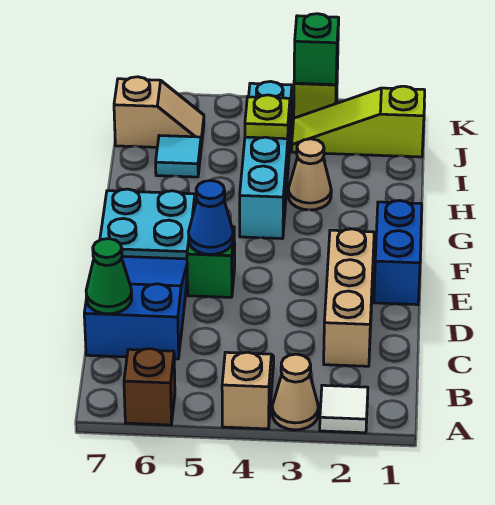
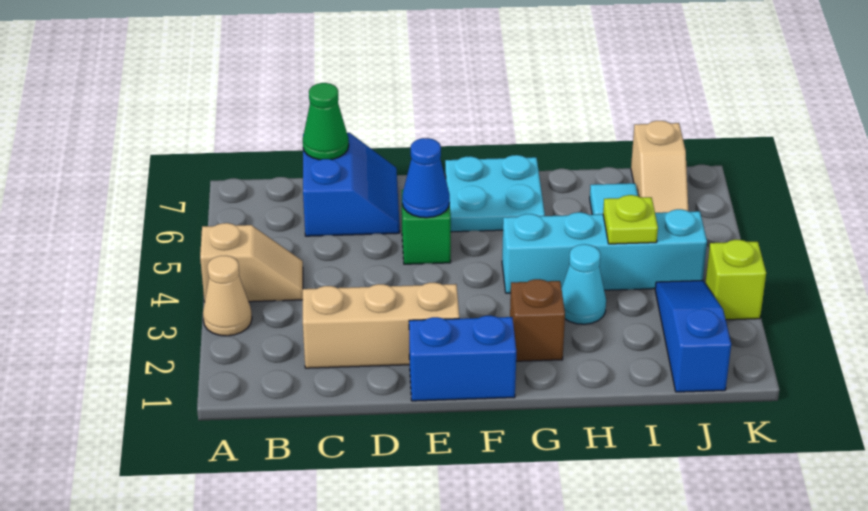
white 1x1 tile [320,385,368,433] -> none
brown 1x1 brick [124,349,175,425] -> brown 1x1 brick moved to [510,279,565,361]
blue 2x3 slope [84,256,187,359] -> blue 2x2 slope [303,133,400,236]
tan 1x1 cone [288,139,331,210] -> cyan 1x1 cone [562,244,606,324]
lime 1x3 slope [292,86,425,157] -> blue 1x3 slope [655,280,731,392]
green 1x1 brick [294,14,339,85] -> none

